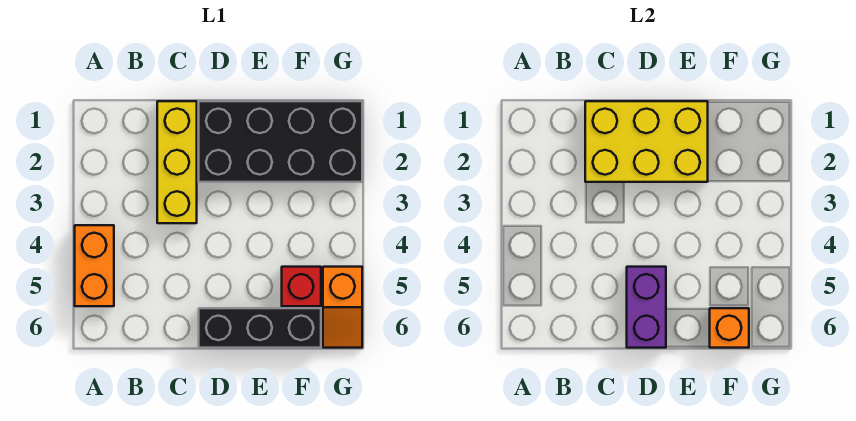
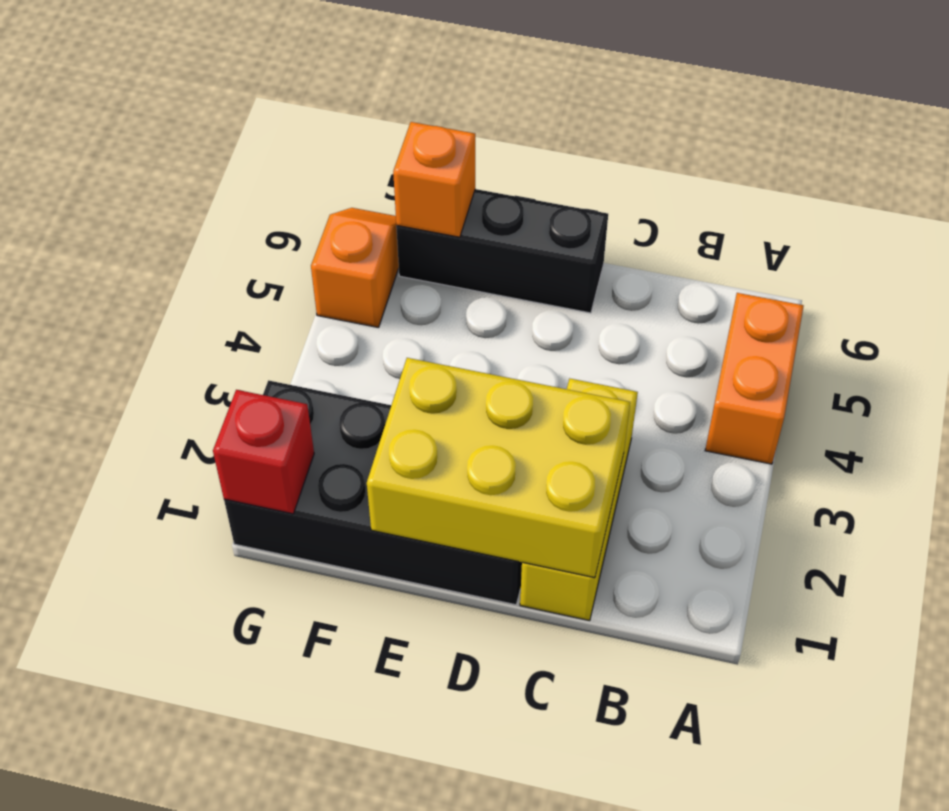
purple 1x2 brick [627,267,666,348] -> none
red 1x1 brick [282,267,321,306] -> red 1x1 brick moved to [213,390,314,514]

